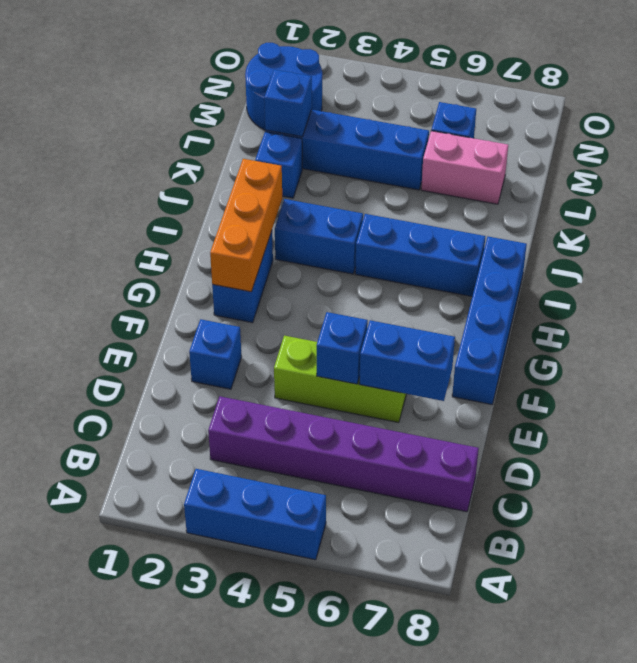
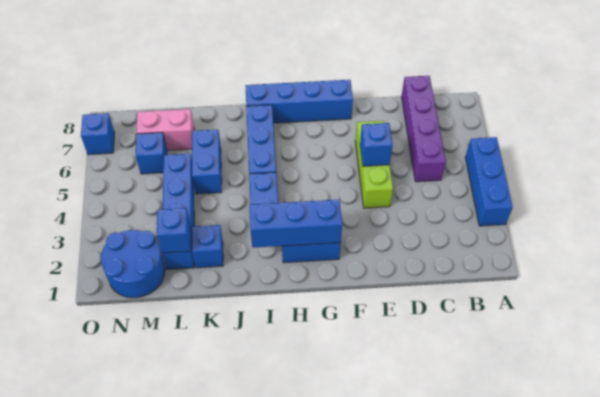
purple 1x6 brick [208,396,479,512] -> purple 1x4 brick [401,76,446,182]
blue 1x1 brick [189,319,242,389] -> blue 1x1 brick moved to [81,113,115,155]
blue 1x2 brick [359,320,455,401] -> blue 1x2 brick moved to [192,130,222,194]
orange 1x3 brick [210,159,282,292] -> blue 1x3 brick [250,200,342,248]
pink 1x2 brick [421,131,508,204] -> pink 1x2 brick turned to [137,109,194,150]

